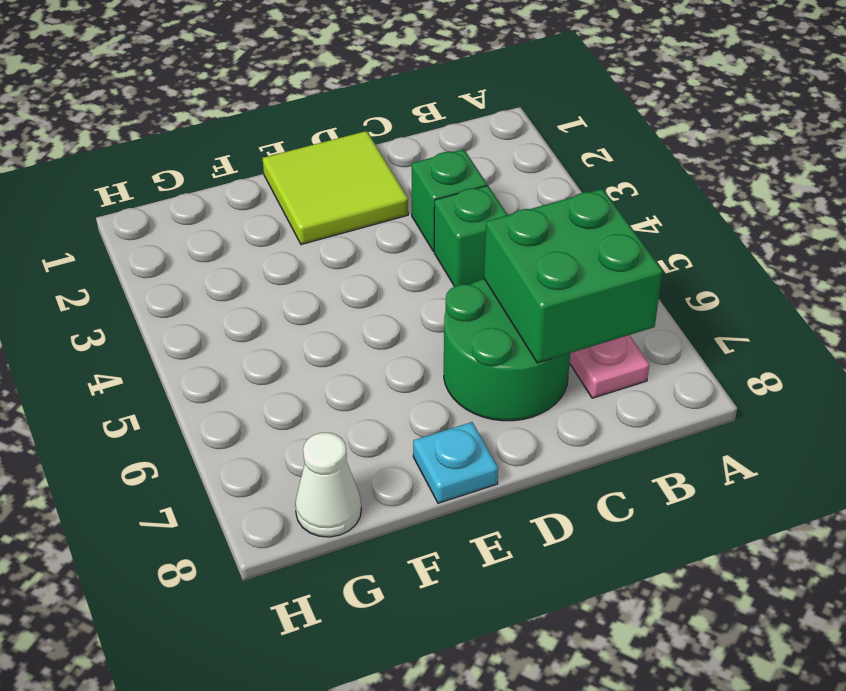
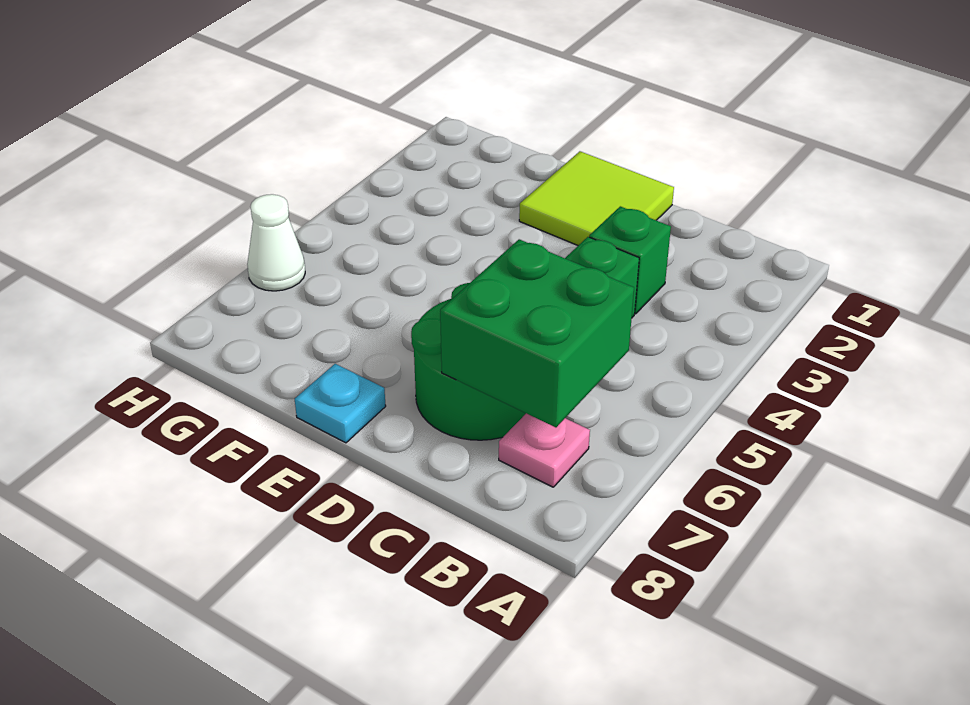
white 1x1 cone [295,432,361,537] -> white 1x1 cone moved to [247,194,305,291]

